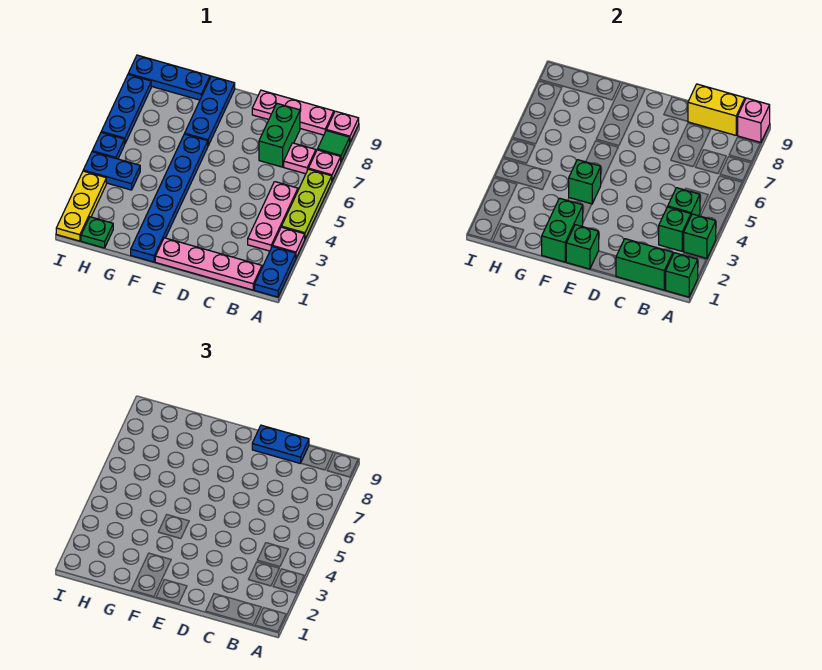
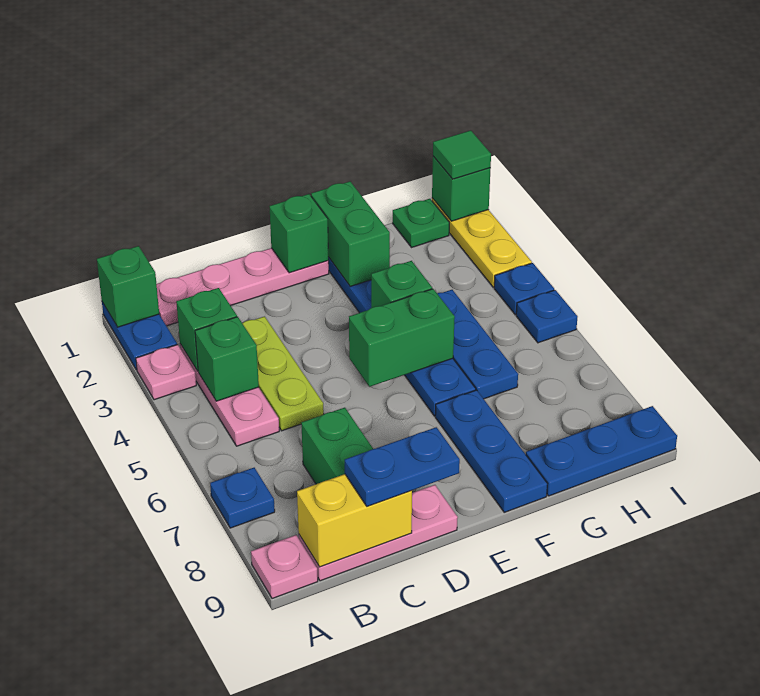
green 1x1 brick [684,214,716,258] -> green 1x1 brick moved to [432,156,491,221]
lime 1x3 plate [282,169,332,238] -> lime 1x3 plate moved to [242,316,324,431]
pink 1x1 plate [309,150,341,180] -> blue 1x1 plate [210,468,275,528]
green 1x1 tile [318,131,350,161] -> green 1x1 tile moved to [433,130,491,179]
pink 1x1 brick [738,98,770,142] -> none
green 1x2 brick [616,239,673,290] -> green 1x2 brick moved to [349,289,455,387]
pink 1x1 plate [284,143,316,174] -> none
blue 1x2 plate [83,152,140,190] -> blue 1x1 plate [494,263,554,315]
blue 1x3 plate [101,75,151,144] -> blue 1x3 plate moved to [437,290,518,399]

